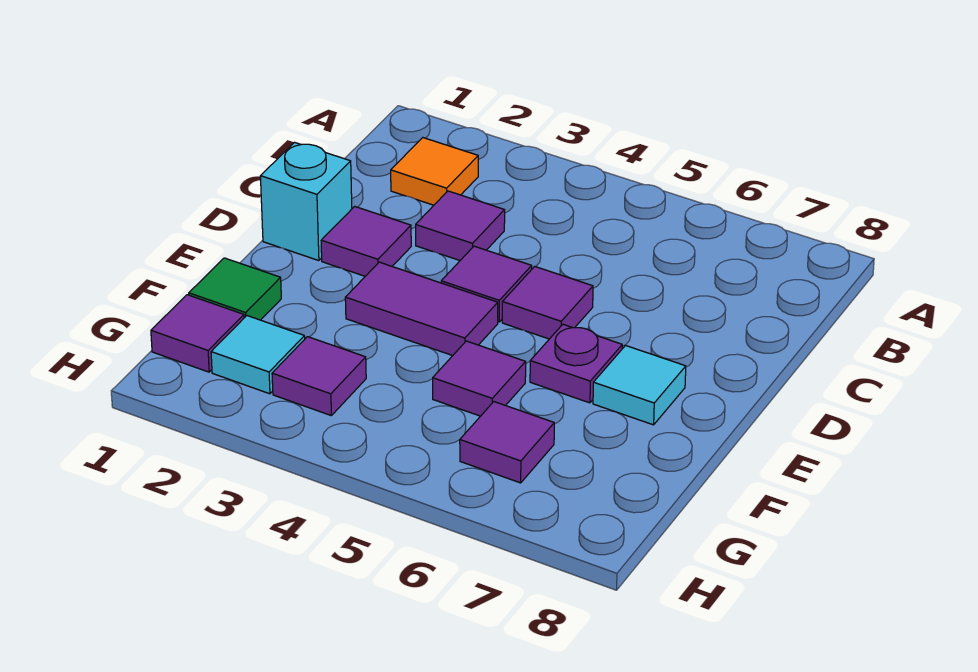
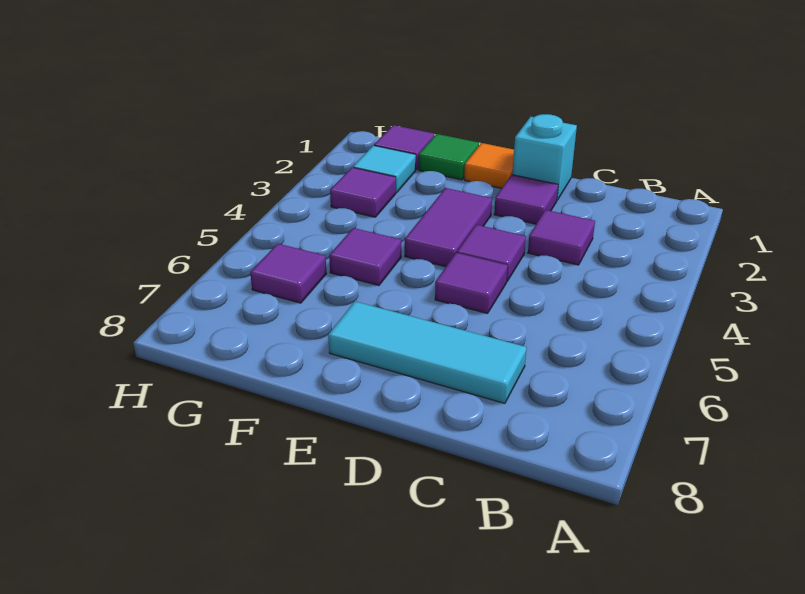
orange 1x1 tile [391,138,478,205] -> orange 1x1 tile moved to [464,143,514,188]
purple 1x1 plate [530,324,622,403] -> none
cyan 1x1 tile [593,346,686,425] -> cyan 1x3 tile [328,301,527,403]

